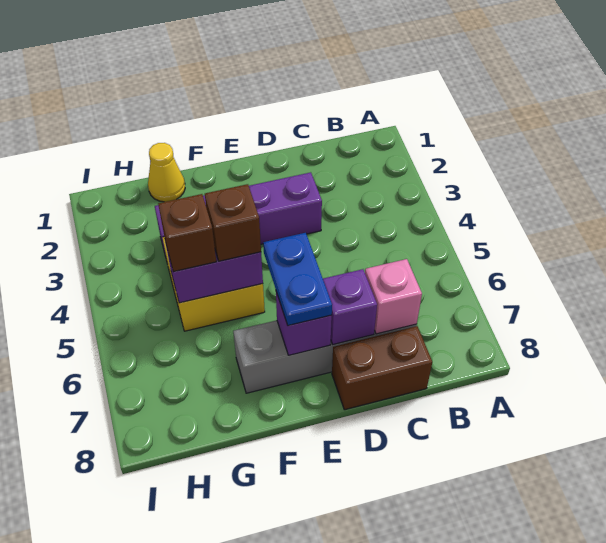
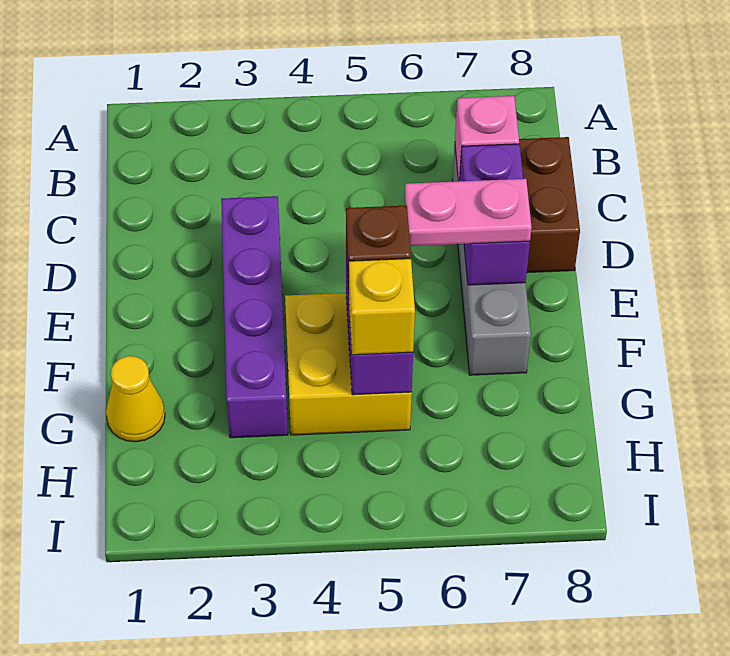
blue 1x2 plate [263,233,332,326] -> pink 1x2 plate [405,179,532,246]
brown 1x1 brick [158,194,216,272] -> yellow 1x1 brick [349,259,415,355]

